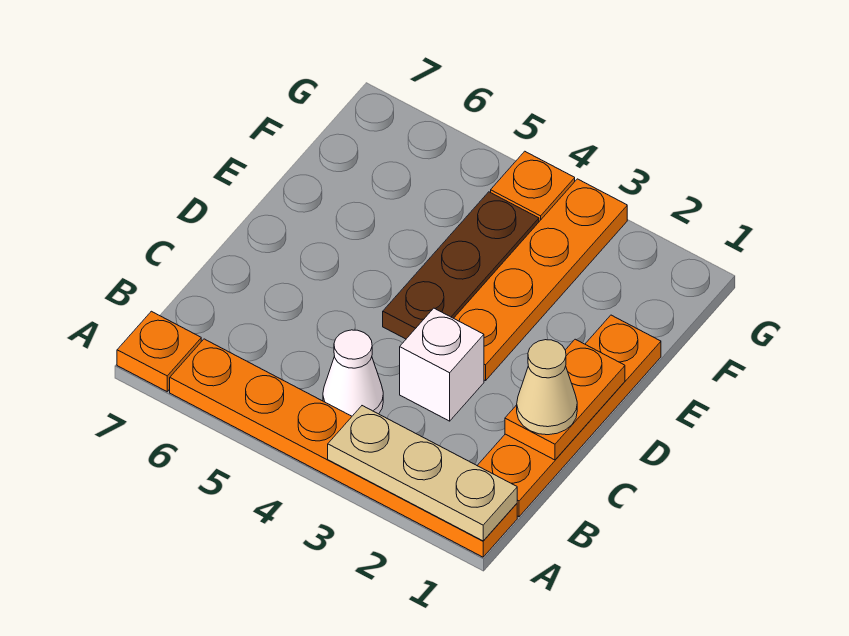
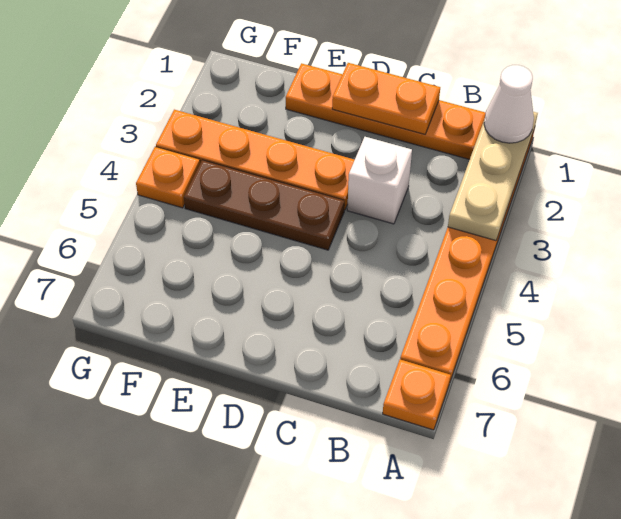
white 1x1 cone [323,330,383,416] -> white 1x1 cone moved to [484,65,534,143]
tan 1x1 cone [517,340,577,435] -> none

